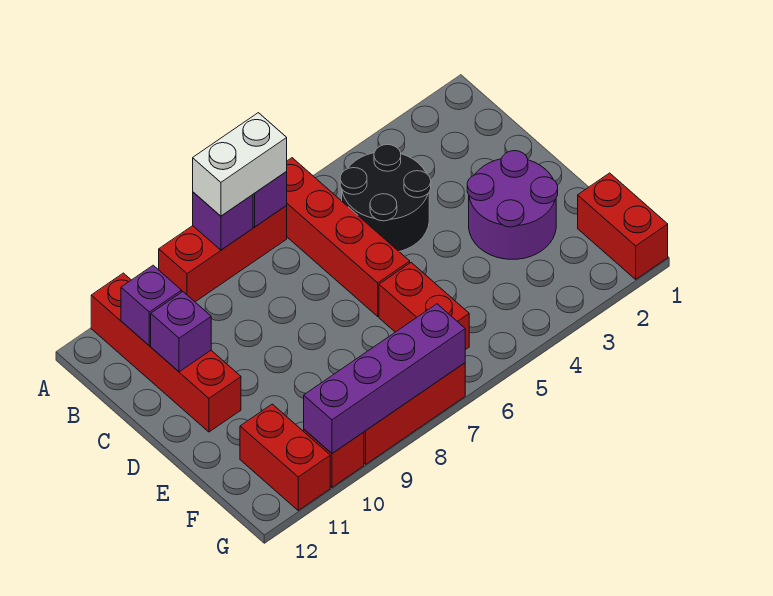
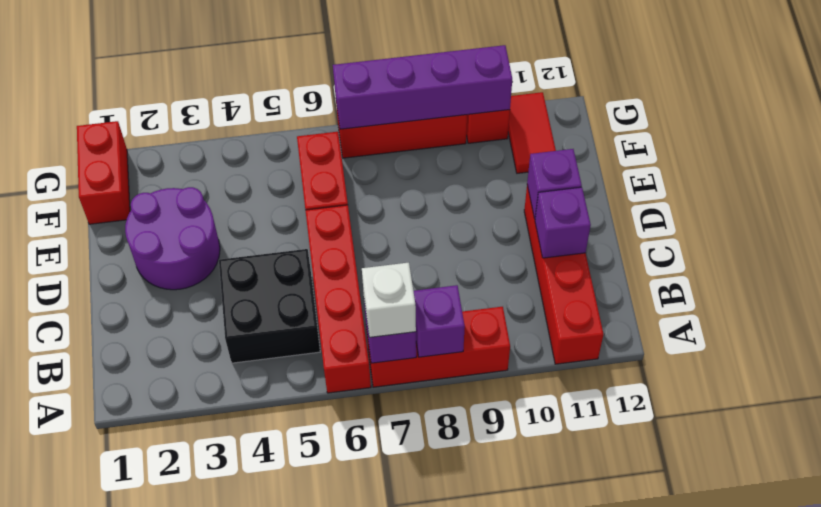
white 1x2 brick [193,113,287,216] -> white 1x1 brick [362,263,416,337]
black 2x2 round brick [340,145,431,251] -> black 2x2 brick [219,249,320,363]
purple 1x1 brick [121,265,182,346] -> purple 1x1 brick moved to [527,149,582,219]
red 1x2 brick [240,404,330,510] -> red 1x2 tile [508,92,556,173]

